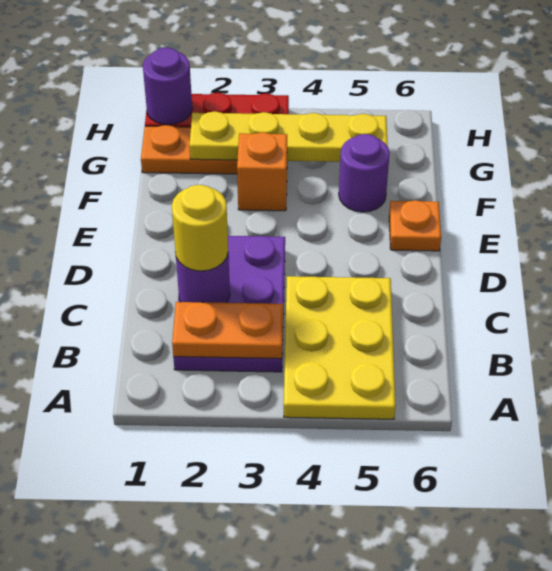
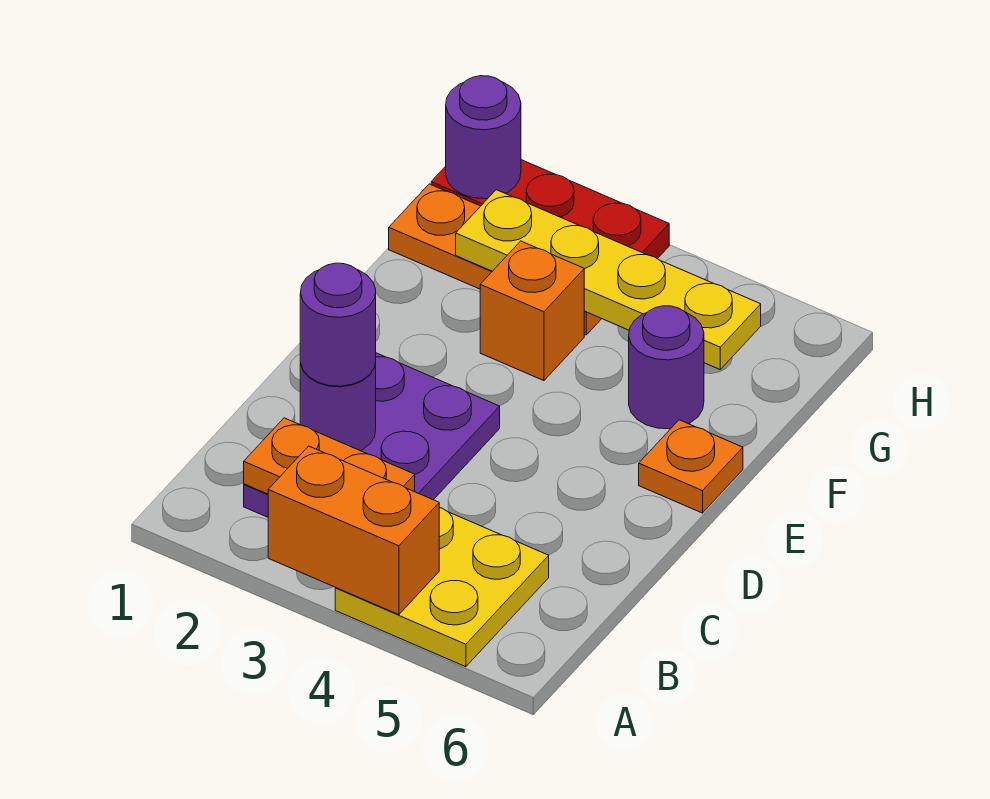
none -> orange 1x2 brick [268,446,439,615]
yellow 2x3 plate [284,276,396,419] -> yellow 2x2 plate [335,508,549,667]
yellow 1x1 round brick [172,185,228,271] -> purple 1x1 round brick [300,263,376,386]

